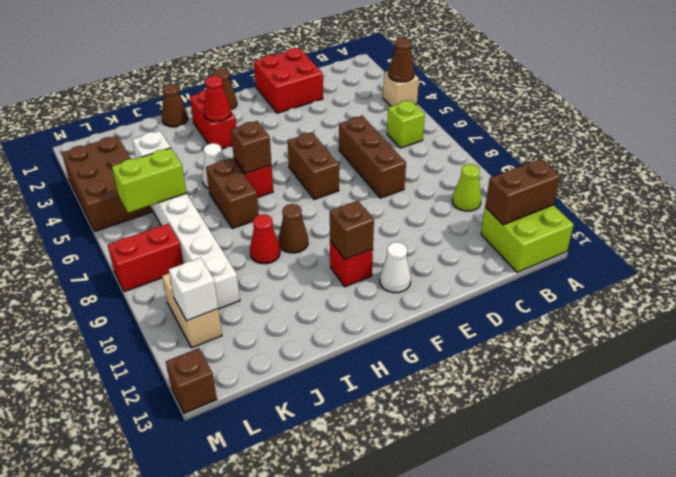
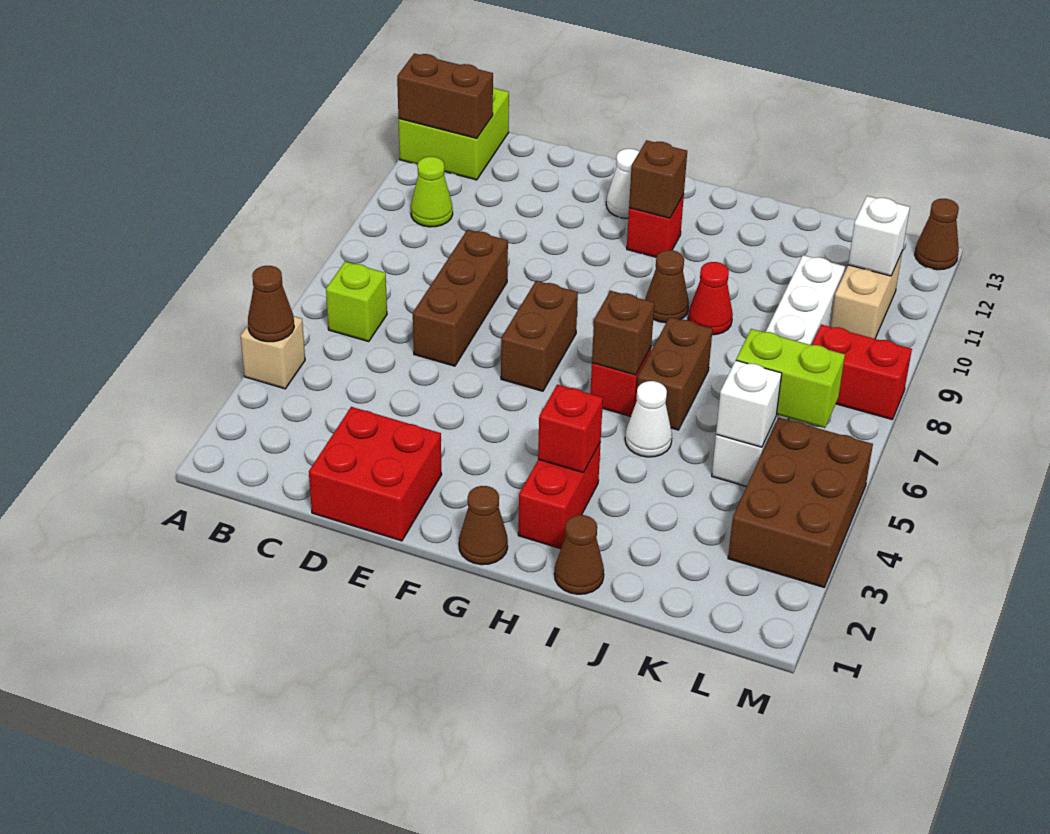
red 1x1 cone [204,76,231,122] -> red 1x1 brick [538,384,603,473]
brown 1x1 brick [166,348,217,413] -> brown 1x1 cone [915,199,959,270]

